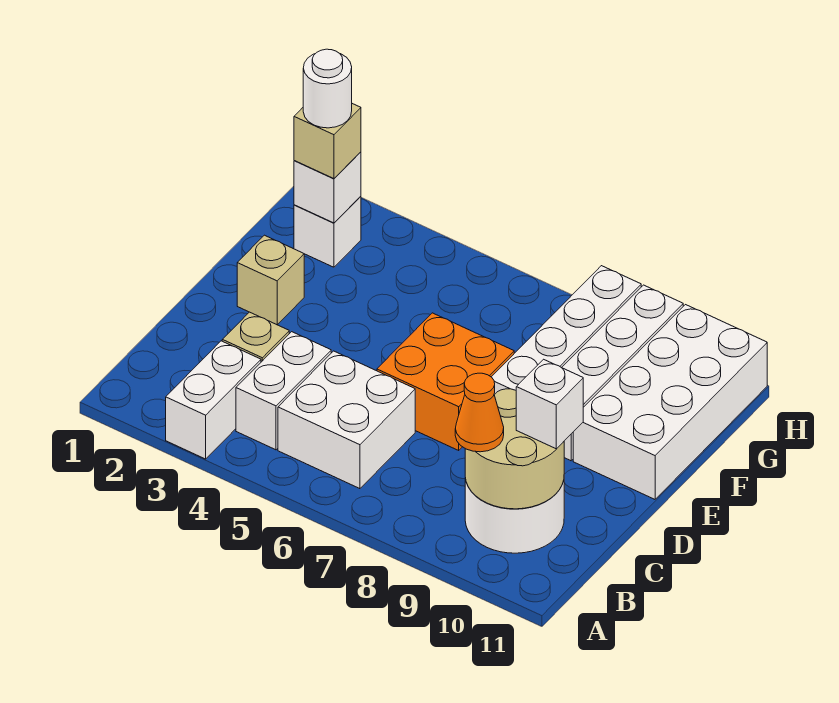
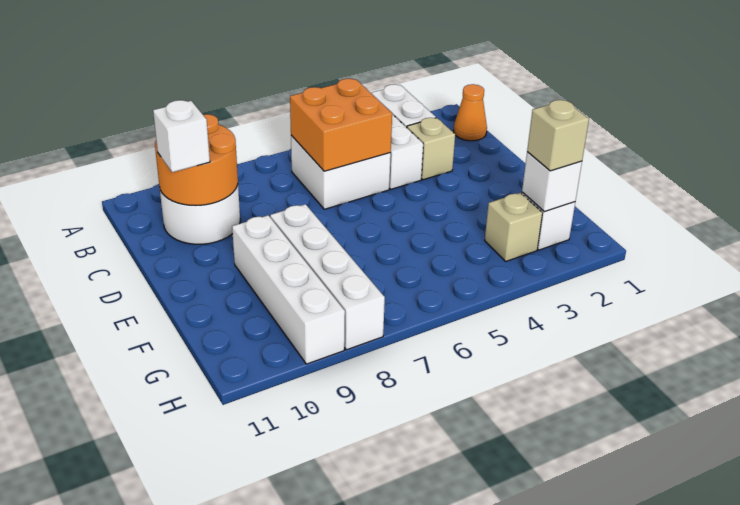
tan 2x2 round brick [465,389,564,509] -> orange 2x2 round brick [155,114,238,205]
orange 1x1 cone [455,373,504,452] -> orange 1x1 cone moved to [453,84,487,141]
orange 2x2 brick [377,313,514,450] -> orange 2x2 brick moved to [290,79,392,171]
tan 1x1 brick [237,235,304,325] -> tan 1x1 brick moved to [485,193,542,261]
white 2x4 brick [573,305,767,499] -> none
white 1x1 round brick [303,49,352,128] -> none

